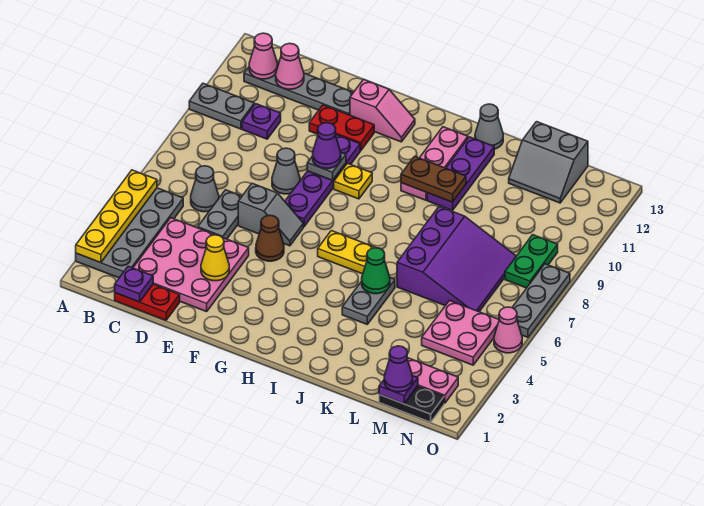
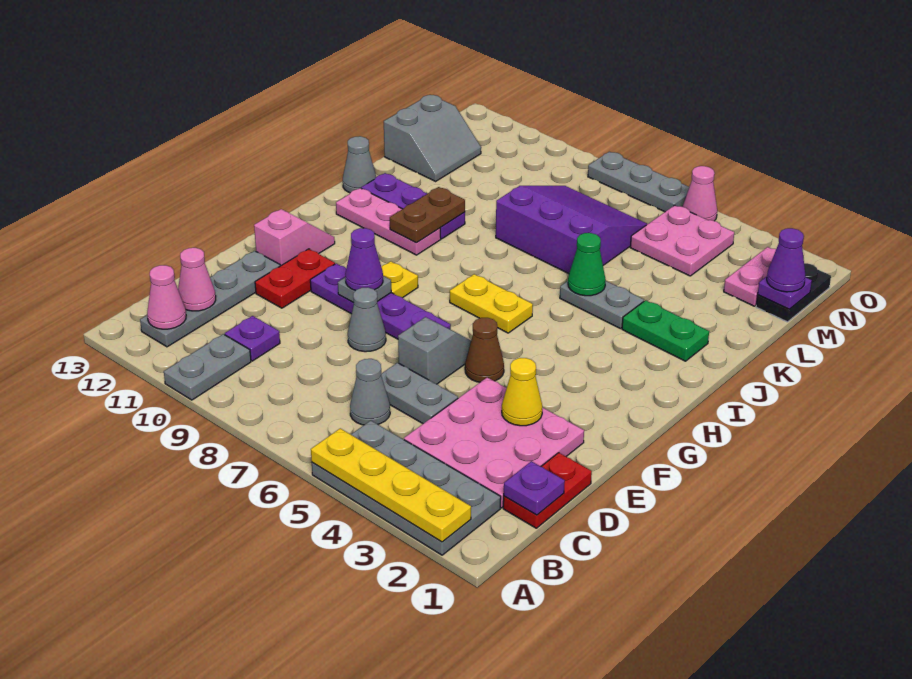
yellow 1x2 plate [318,231,375,274] -> yellow 1x2 plate turned to [450,274,533,333]
green 1x2 plate [505,235,558,288] -> green 1x2 plate moved to [622,300,709,361]

